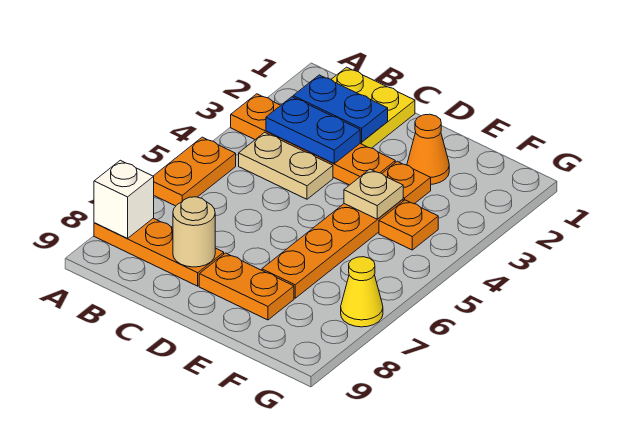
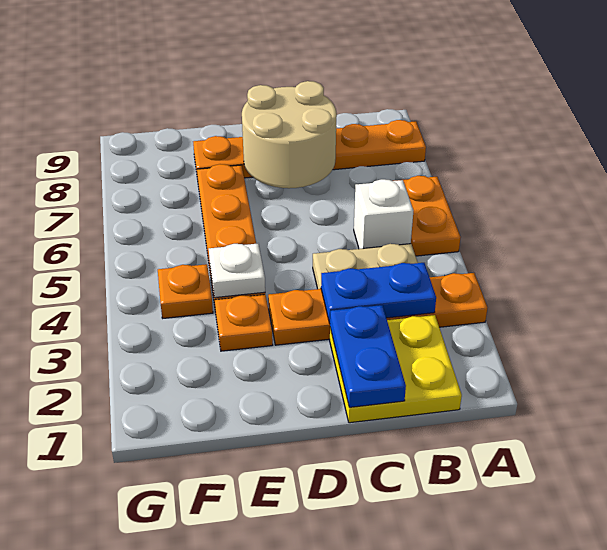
white 1x1 brick [94,160,154,238] -> white 1x1 brick moved to [354,179,413,249]
blue 1x2 plate [293,75,388,142] -> blue 1x2 plate turned to [330,305,406,407]
tan 1x1 round brick [173,197,215,267] -> tan 2x2 round brick [242,81,337,188]
orange 1x1 cone [407,114,449,184] -> none
tan 1x1 plate [344,169,403,219] -> white 1x1 plate [209,244,265,298]
yellow 1x1 cone [341,257,383,327] -> none

